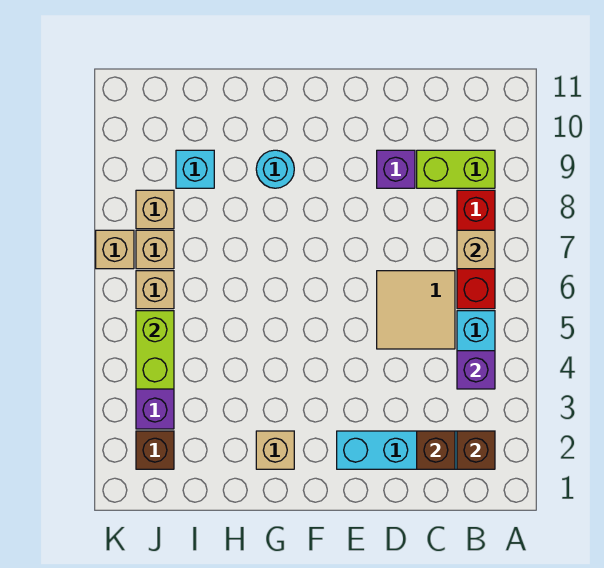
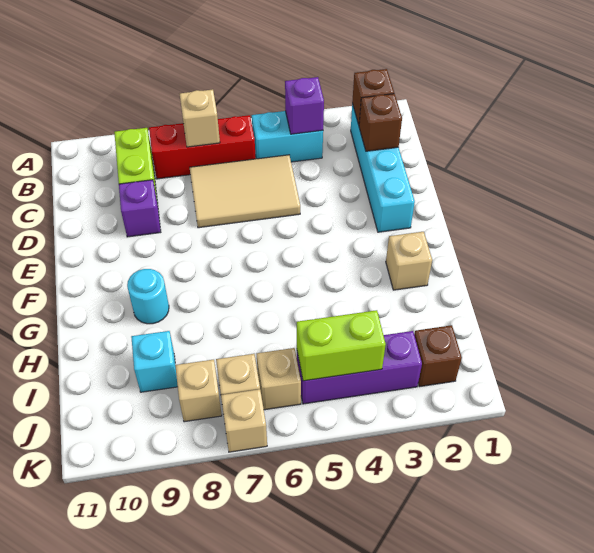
tan 2x2 tile [377,271,455,349] -> tan 2x3 tile [190,155,300,228]

